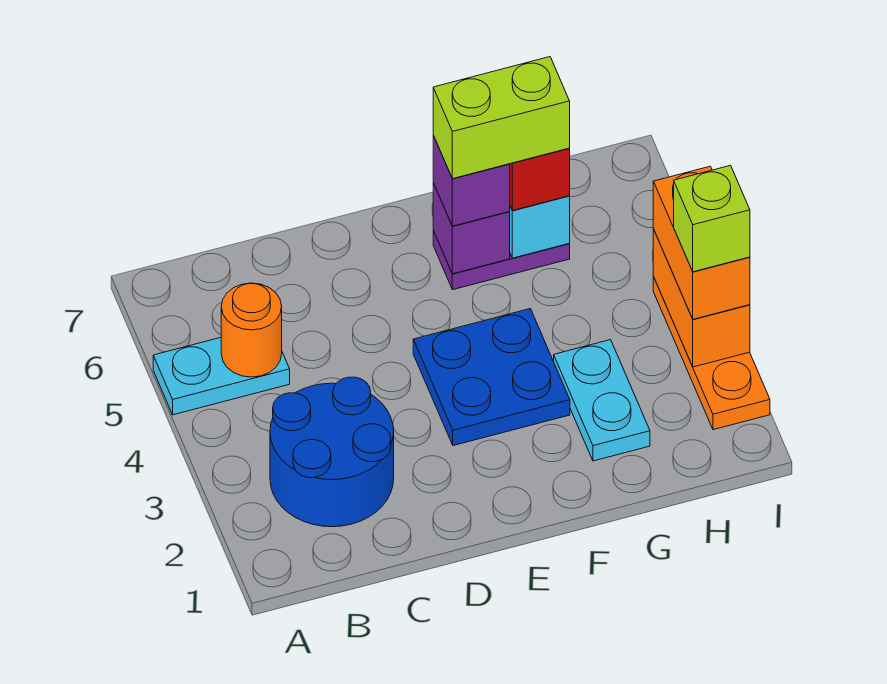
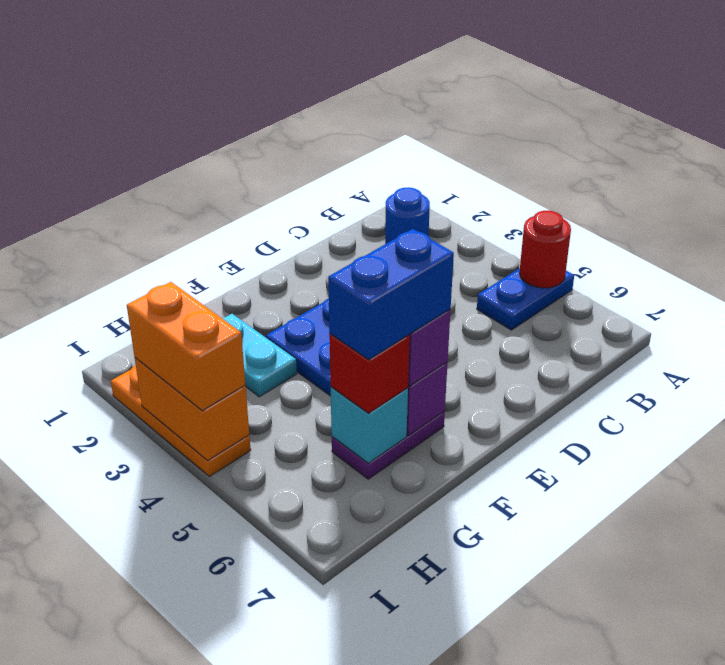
cyan 1x2 plate [153,338,290,415] -> blue 1x2 plate [477,268,574,330]
none -> red 1x1 round brick [520,211,571,288]
blue 2x2 round brick [270,377,394,527] -> blue 1x1 round brick [385,187,430,244]
orange 1x1 round brick [221,283,282,377] -> none
lime 1x2 brick [433,57,570,179] -> blue 1x2 brick [328,229,454,360]
lime 1x1 brick [674,166,750,272] -> none

